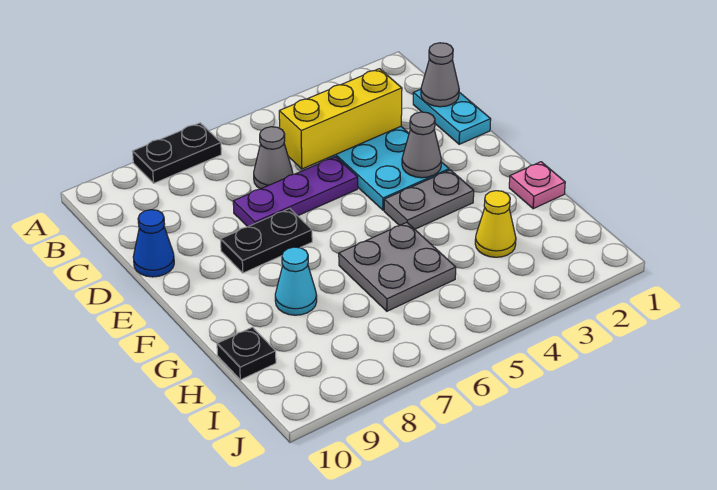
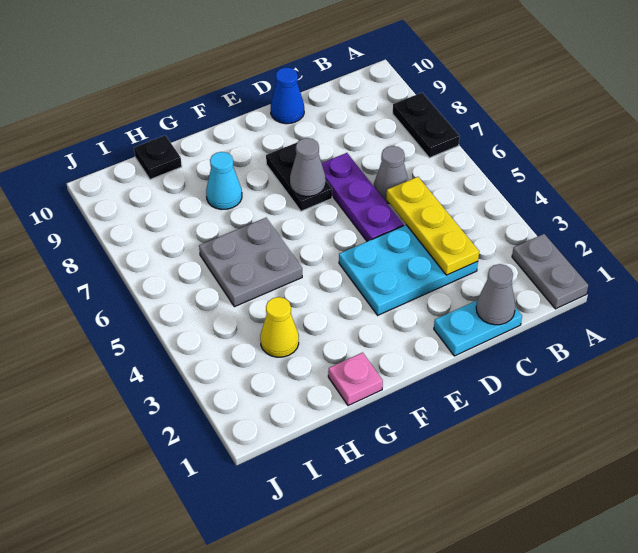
yellow 1x3 brick [279,69,402,169] -> yellow 1x3 plate [386,177,479,275]
grey 1x1 cone [402,112,441,178] -> grey 1x1 cone moved to [290,138,326,196]
grey 1x2 plate [384,170,474,229] -> grey 1x2 plate moved to [512,234,588,309]

